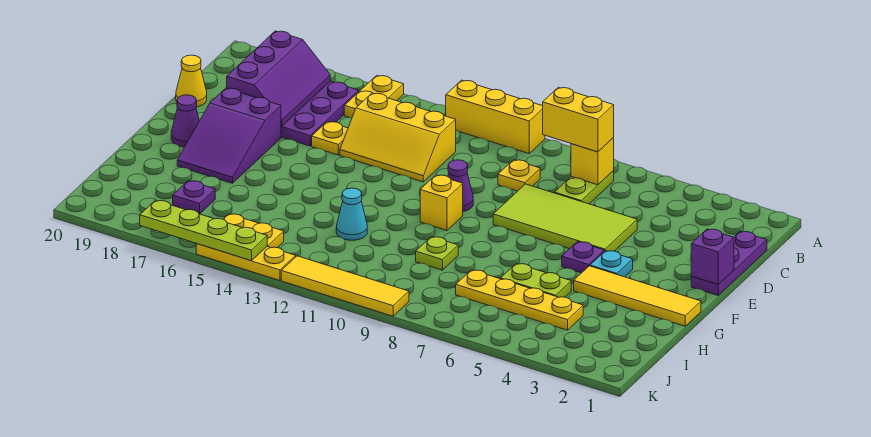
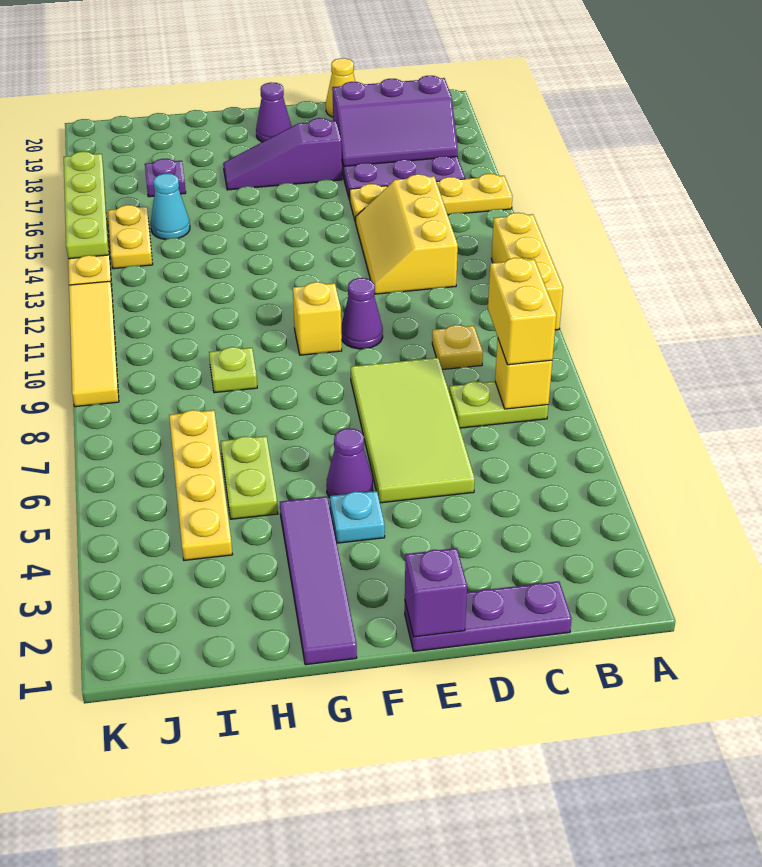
purple 2x3 slope [177,88,281,183] -> purple 1x3 slope [223,118,342,190]
purple 1x1 plate [562,242,604,273] -> purple 1x1 cone [326,428,373,498]
yellow 1x4 tile [574,266,701,326] -> purple 1x4 tile [280,496,357,665]
cyan 1x1 cone [336,188,367,240] -> cyan 1x1 cone moved to [151,173,190,239]

